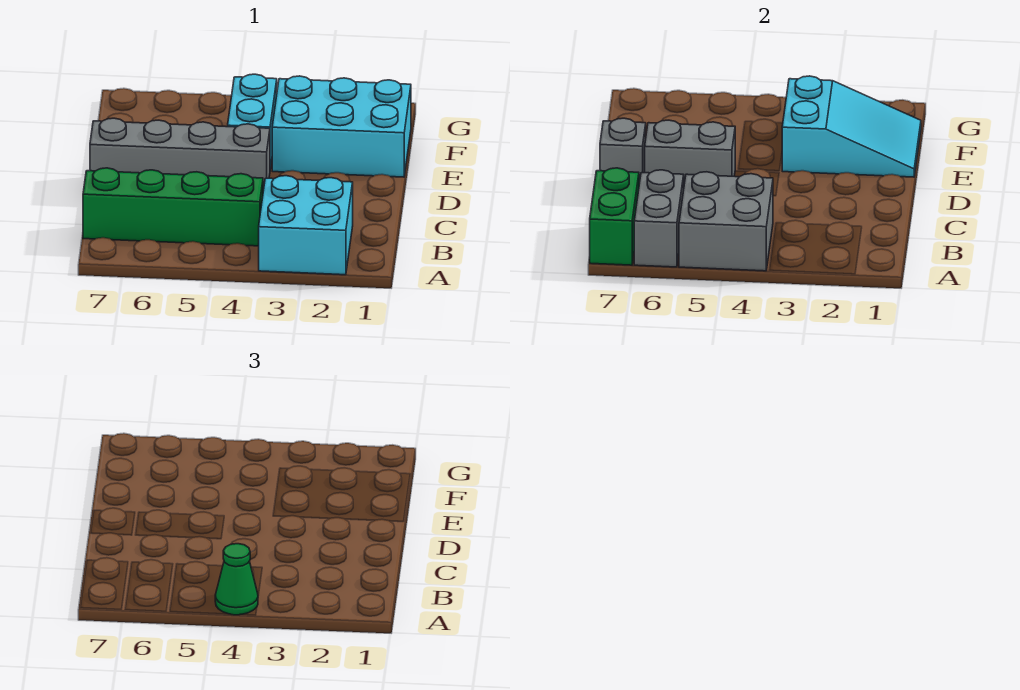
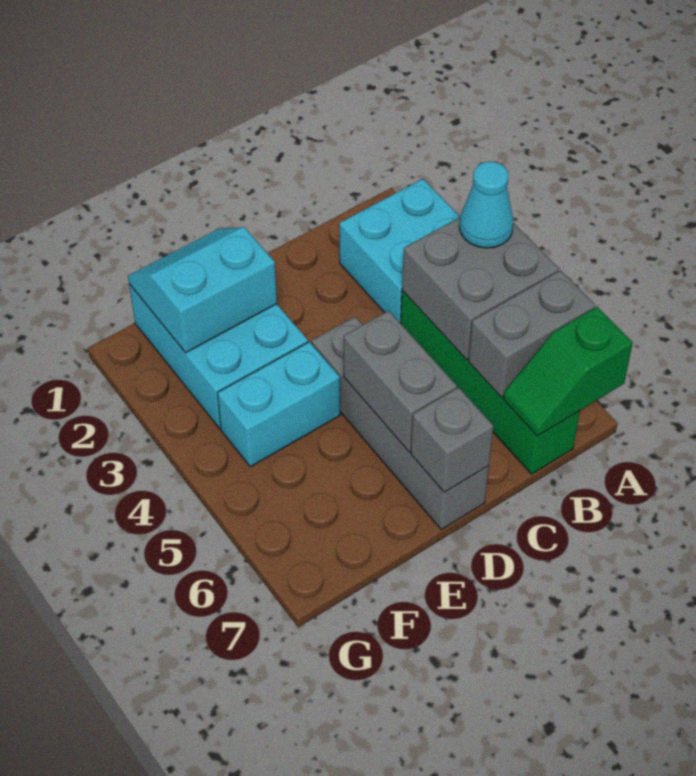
green 1x1 cone [215,544,258,615] -> cyan 1x1 cone [460,162,514,248]
green 1x2 brick [590,168,639,265] -> green 1x2 slope [503,307,633,436]
cyan 2x3 slope [782,76,921,177] -> cyan 2x2 slope [128,227,277,353]

